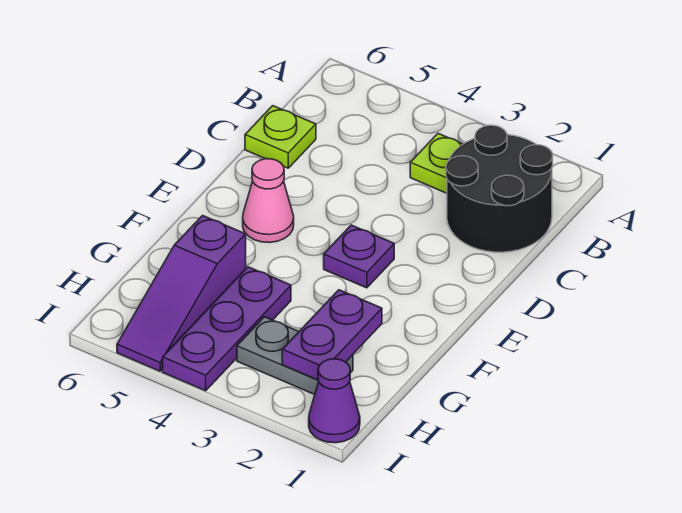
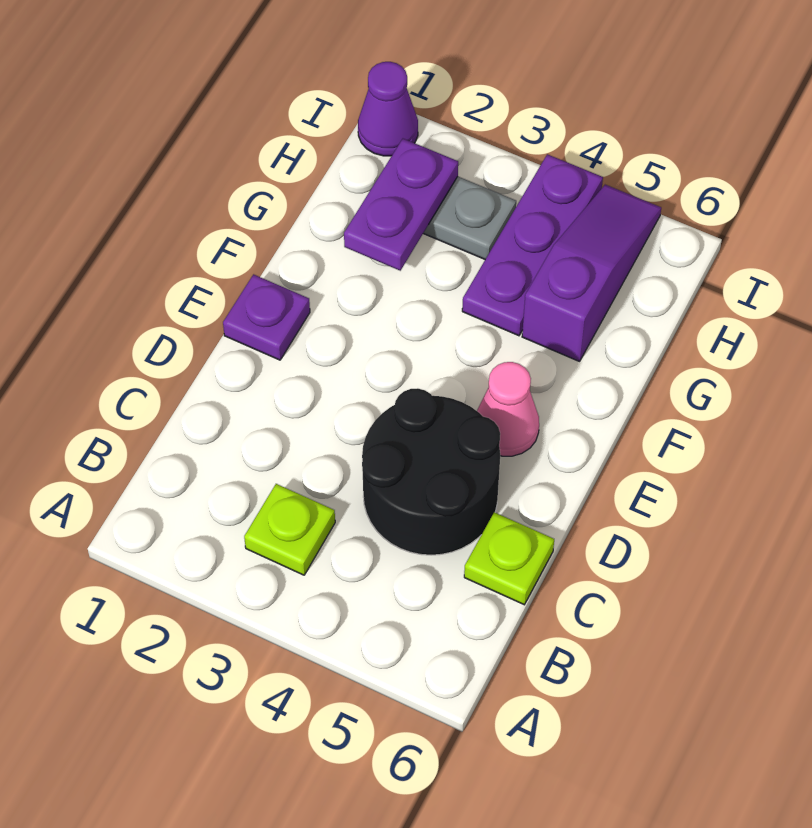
black 2x2 round brick [446,125,553,252] -> black 2x2 round brick moved to [362,388,500,555]
purple 1x1 plate [324,225,394,288] -> purple 1x1 plate moved to [223,274,310,360]

